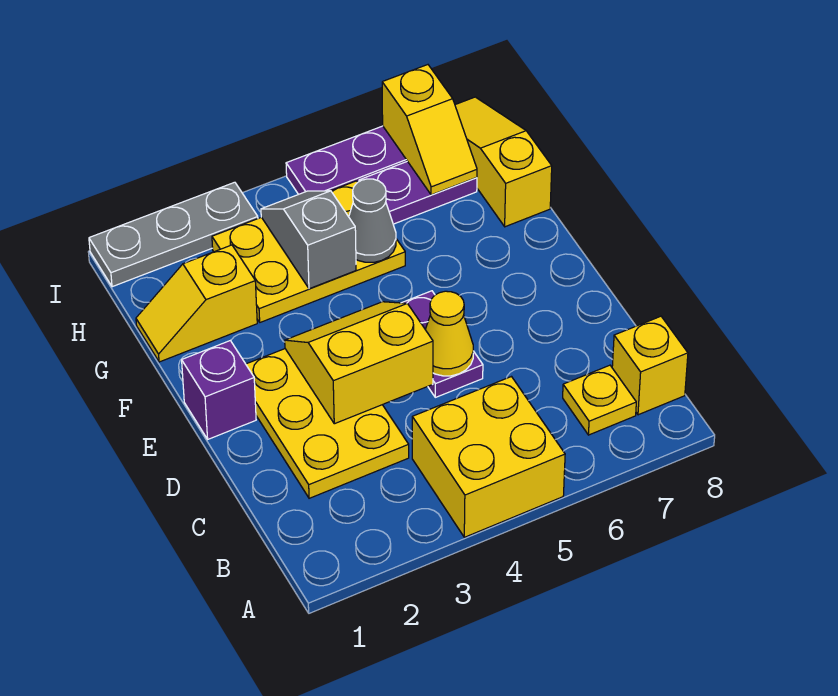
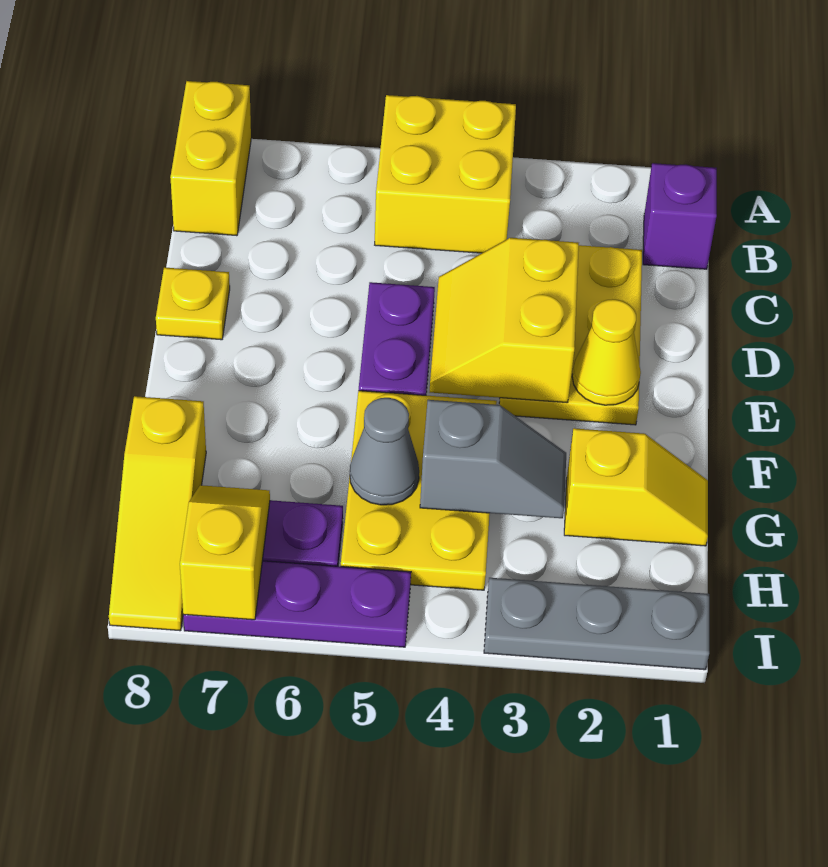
yellow 1x1 plate [563,365,636,435] -> yellow 1x1 plate moved to [156,267,230,340]
yellow 1x1 brick [612,316,688,415] -> yellow 1x2 brick [170,81,251,236]
yellow 2x2 slope [285,302,433,424] -> yellow 2x2 slope turned to [430,238,579,403]
yellow 1x1 cone [425,291,473,376] -> yellow 1x1 cone moved to [572,299,641,405]
purple 1x1 brick [182,341,256,439] -> purple 1x1 brick moved to [643,163,717,269]
yellow 2x3 plate [212,181,405,322] -> yellow 2x3 plate turned to [341,391,497,590]
grey 1x2 slope [261,191,356,289] -> grey 1x2 slope turned to [420,400,566,518]

